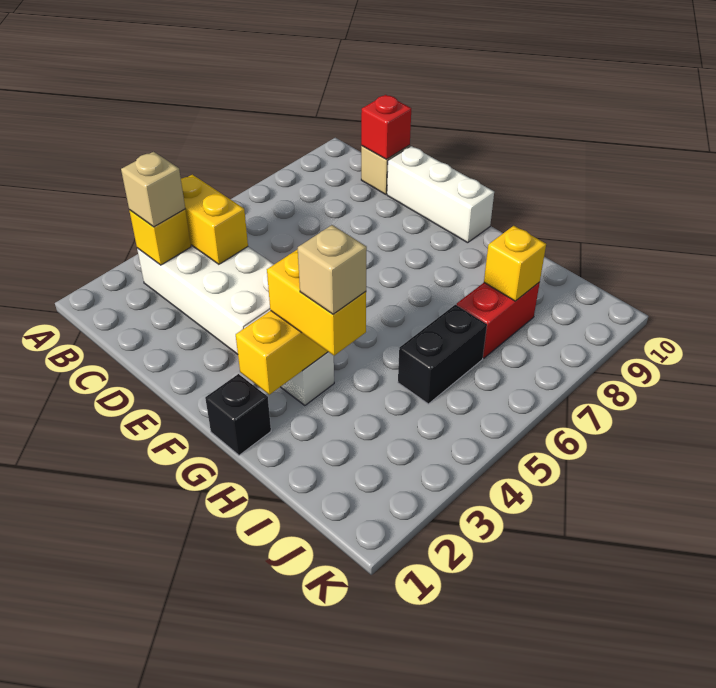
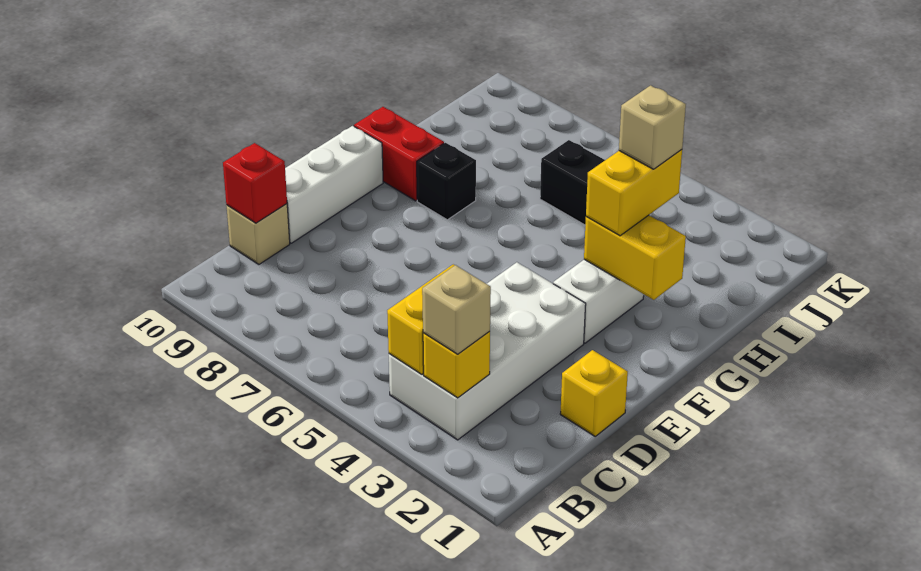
black 1x1 brick [205,374,271,455] -> black 1x1 brick moved to [417,143,476,220]
red 1x2 brick [457,282,540,358] -> red 1x2 brick moved to [354,107,444,201]
yellow 1x1 brick [484,226,546,301] -> yellow 1x1 brick moved to [560,350,628,436]

